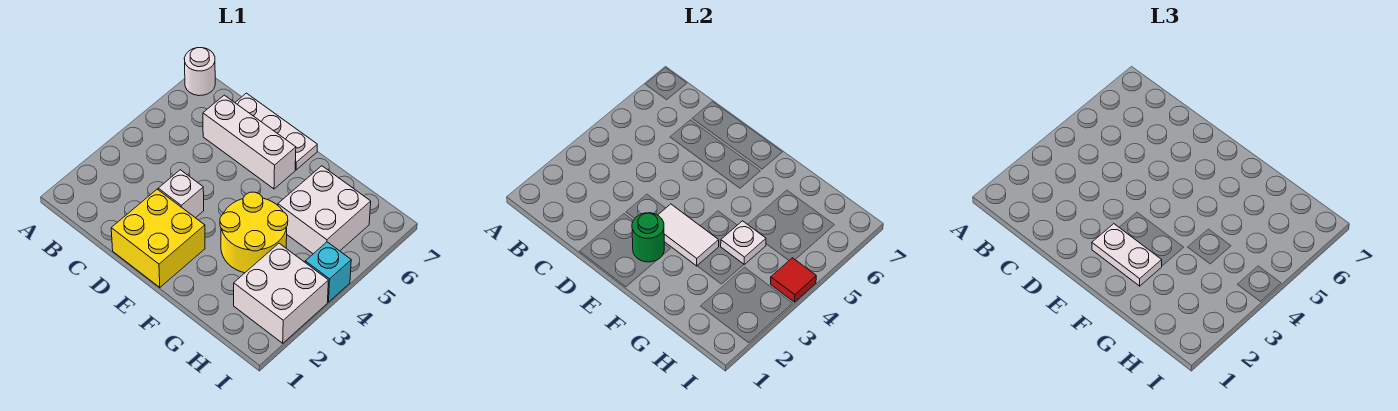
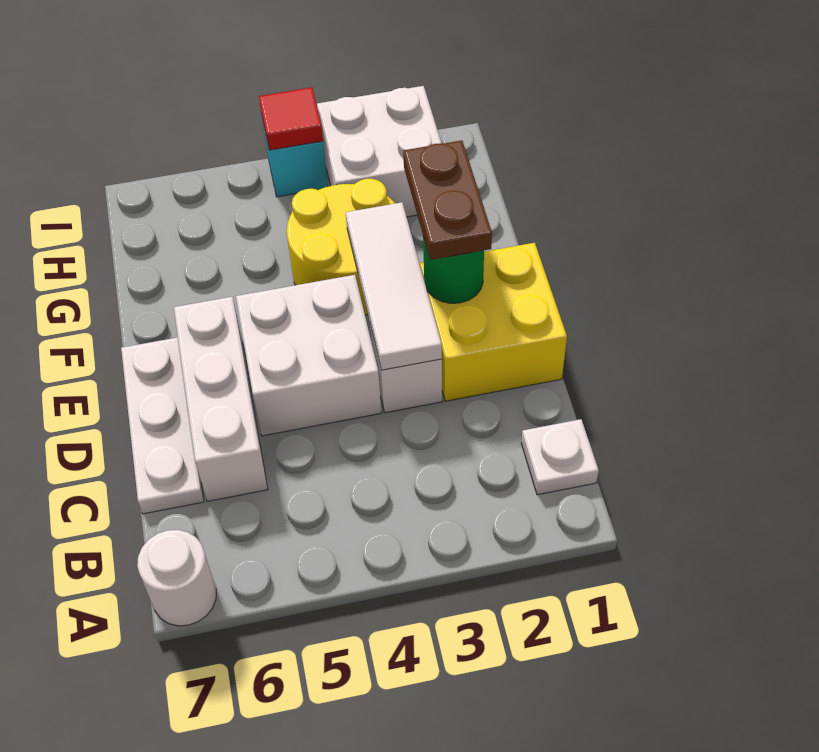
white 1x2 plate [1092,224,1162,286] -> brown 1x2 plate [403,140,492,260]
white 1x2 tile [658,204,719,266] -> white 1x3 tile [346,202,442,370]
white 1x1 plate [721,221,766,264] -> white 1x1 plate moved to [521,419,599,495]
white 2x2 brick [278,166,371,254] -> white 2x2 brick moved to [236,275,382,436]

